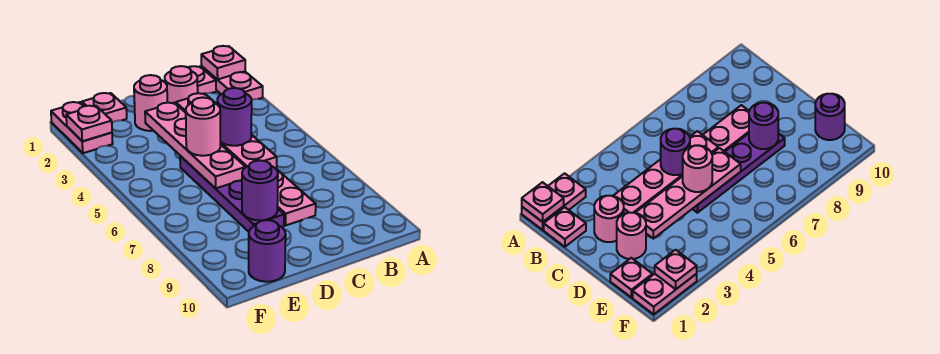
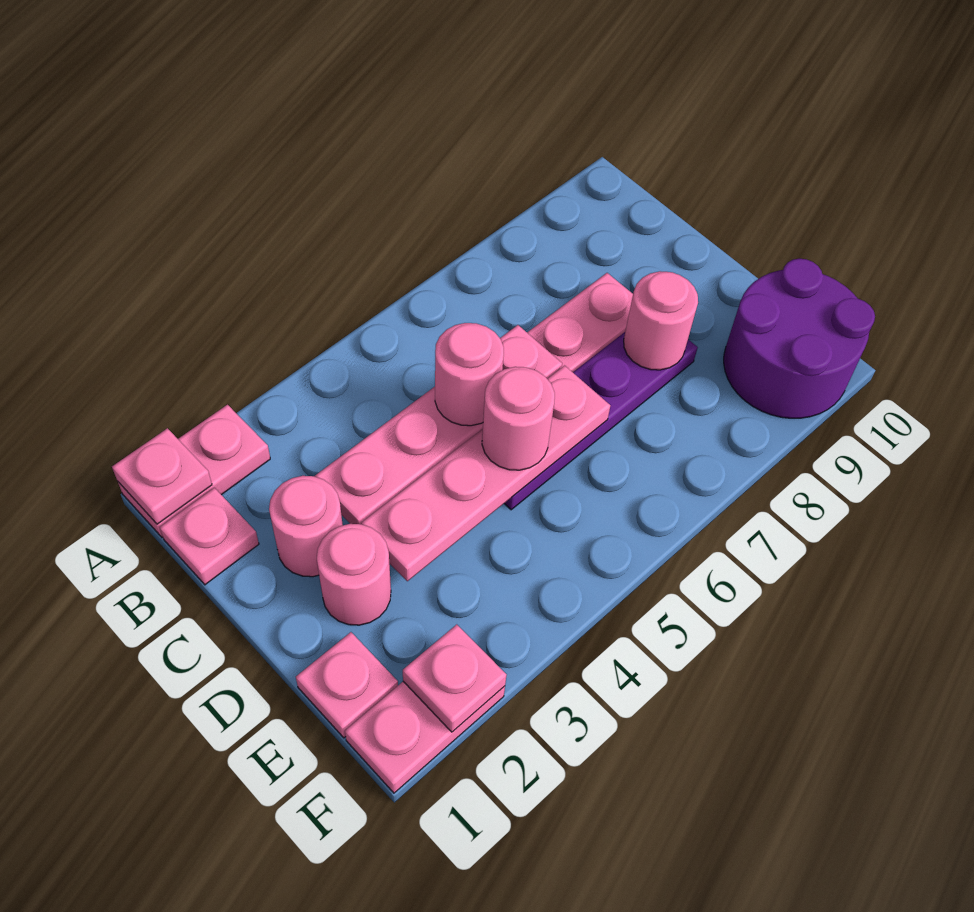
purple 1x1 round brick [217,88,252,146] -> pink 1x1 round brick [435,323,504,426]
purple 1x1 round brick [242,160,278,220] -> pink 1x1 round brick [624,271,698,370]
purple 1x1 round brick [249,220,286,282] -> purple 2x2 round brick [724,259,875,418]

